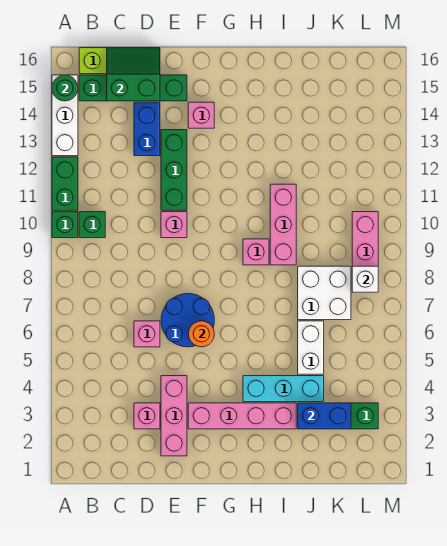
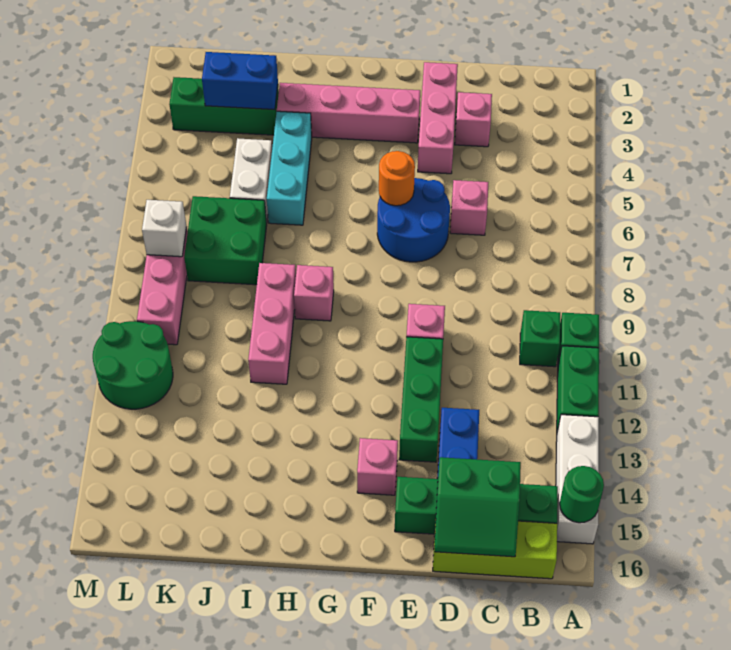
cyan 1x3 brick [243,376,324,402] -> cyan 1x3 brick turned to [267,111,312,225]
white 2x2 brick [298,266,351,320] -> green 2x2 brick [184,196,267,285]
none -> green 2x2 round brick [93,321,173,409]

